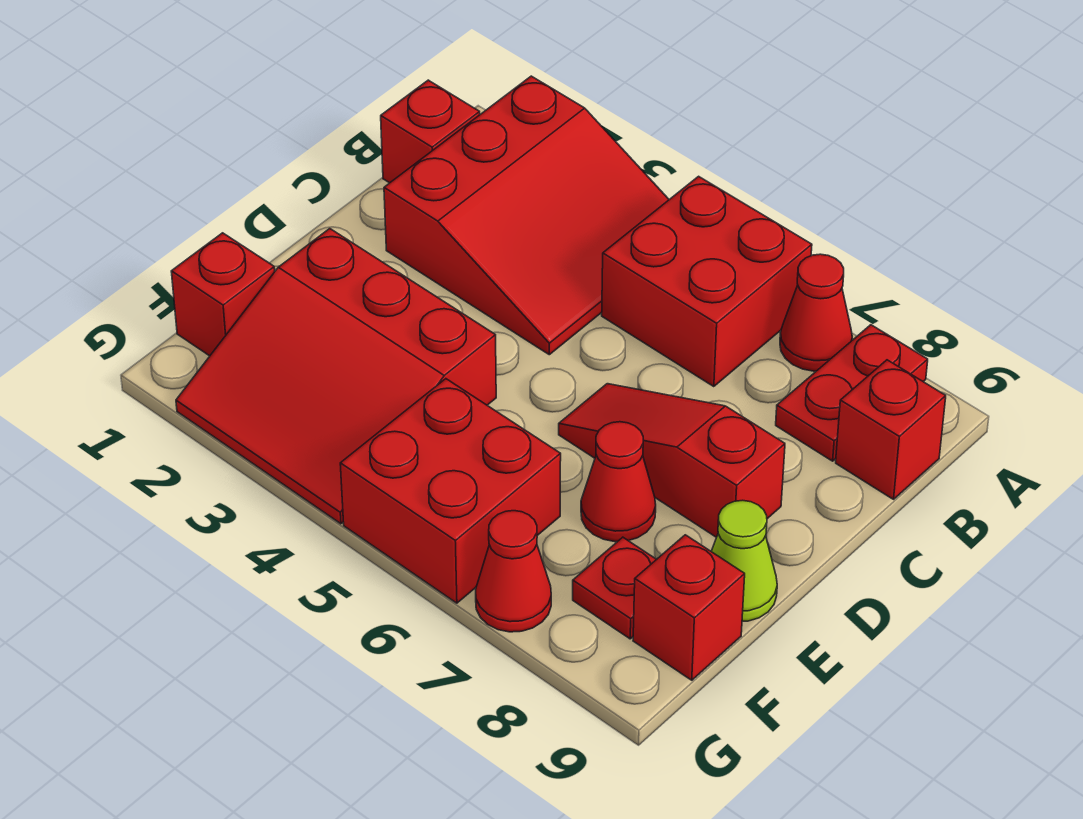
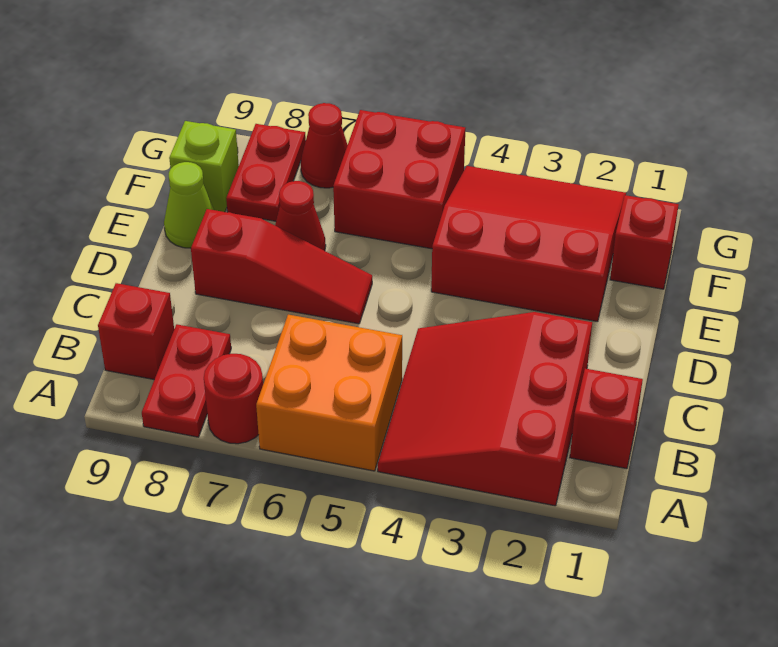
red 2x2 brick [602,176,812,387] -> orange 2x2 brick [256,315,402,471]
red 1x1 cone [780,254,852,371] -> red 1x1 round brick [204,354,263,444]
red 1x1 plate [573,537,657,639] -> red 1x2 plate [226,124,306,221]
red 1x1 brick [633,535,745,680] -> lime 1x1 brick [169,121,239,212]

